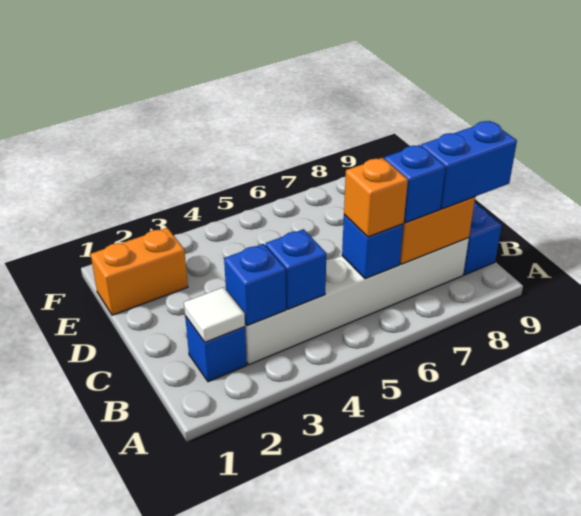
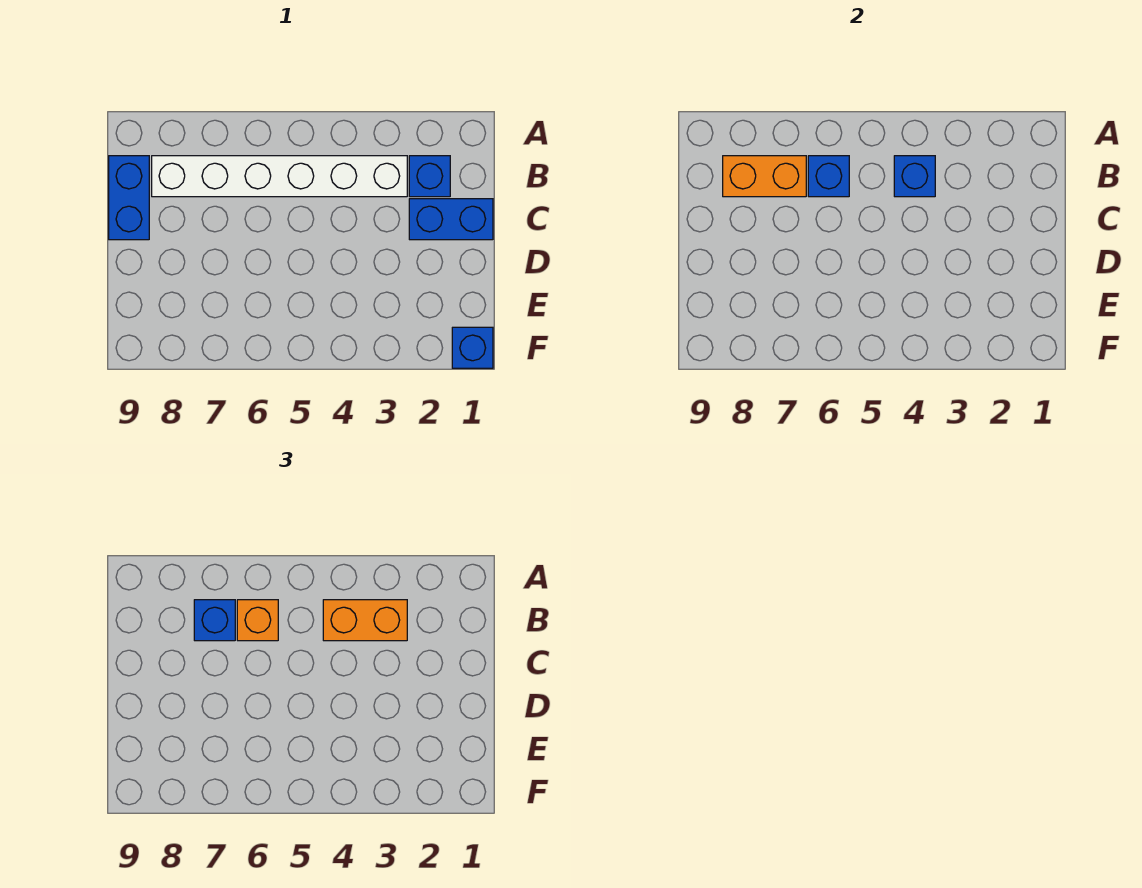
white 1x1 tile [184,287,245,342] -> none
blue 1x1 brick [224,244,286,326] -> blue 1x1 brick moved to [452,327,493,368]
blue 1x2 brick [421,121,517,209] -> blue 1x2 brick moved to [409,199,493,240]
orange 1x2 brick [91,228,188,315] -> orange 1x2 brick moved to [323,600,407,641]

